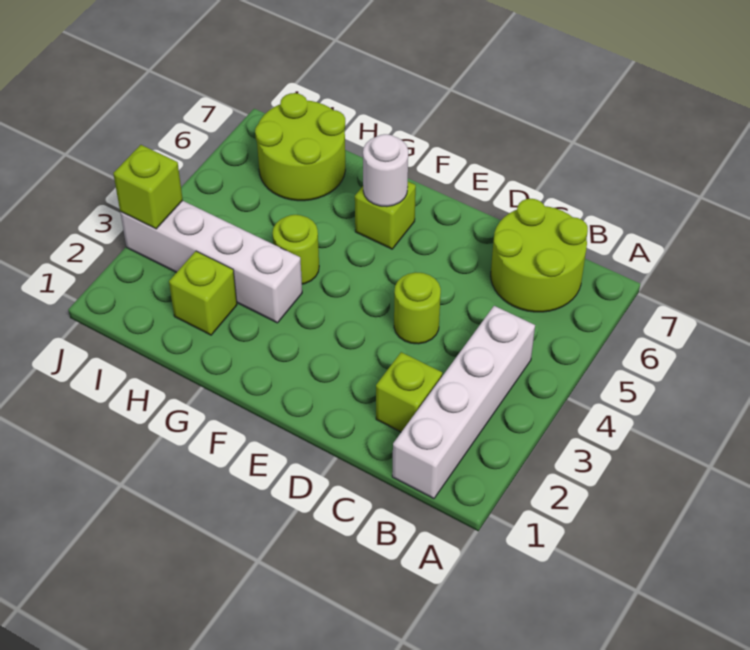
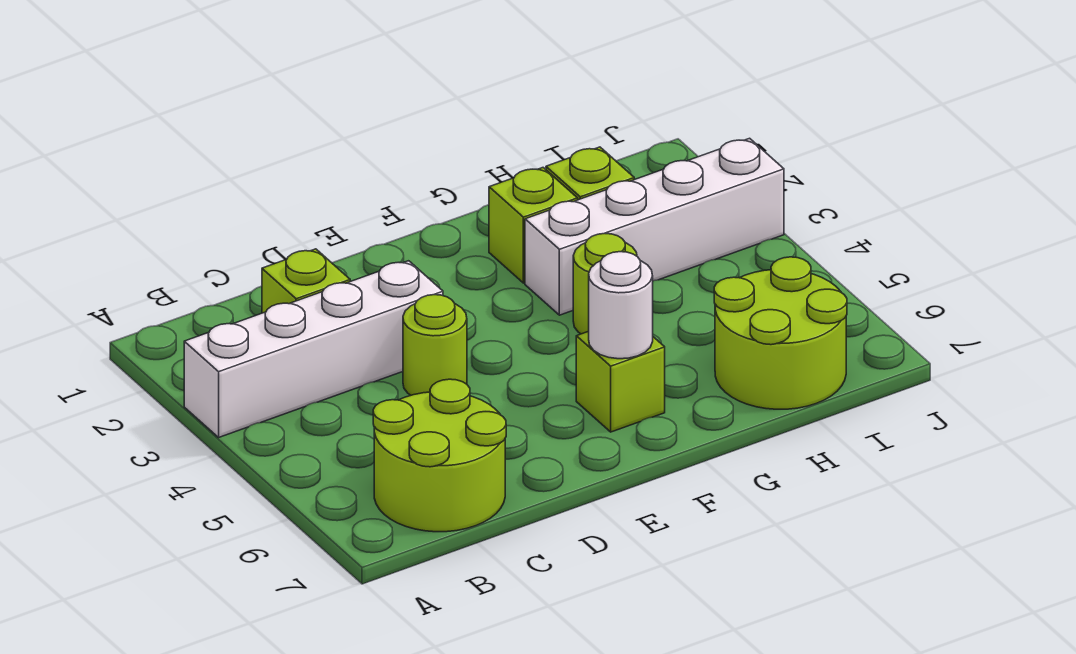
white 1x4 brick [392,306,535,499] -> white 1x4 brick turned to [184,261,443,437]
lime 1x1 brick [113,145,183,229] -> lime 1x1 brick moved to [489,168,578,283]

